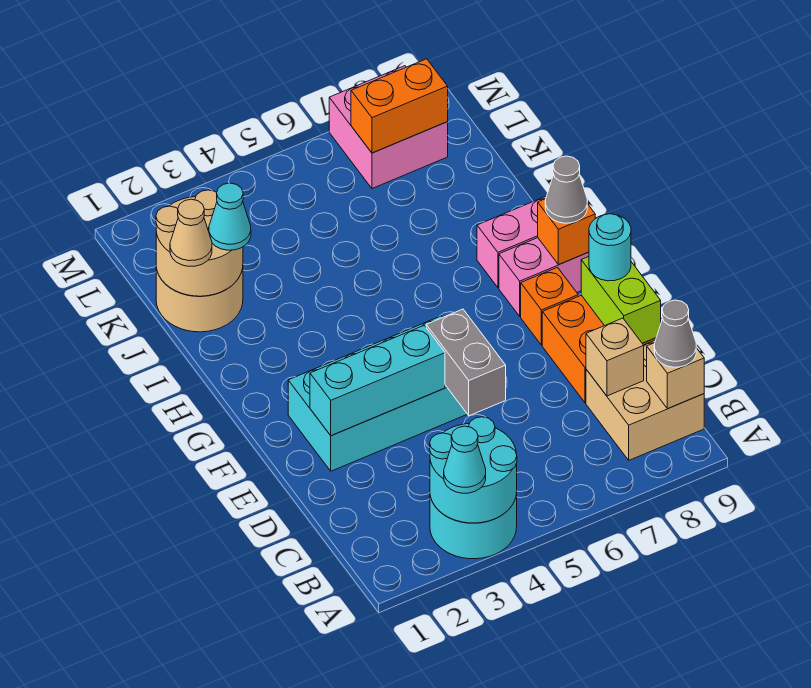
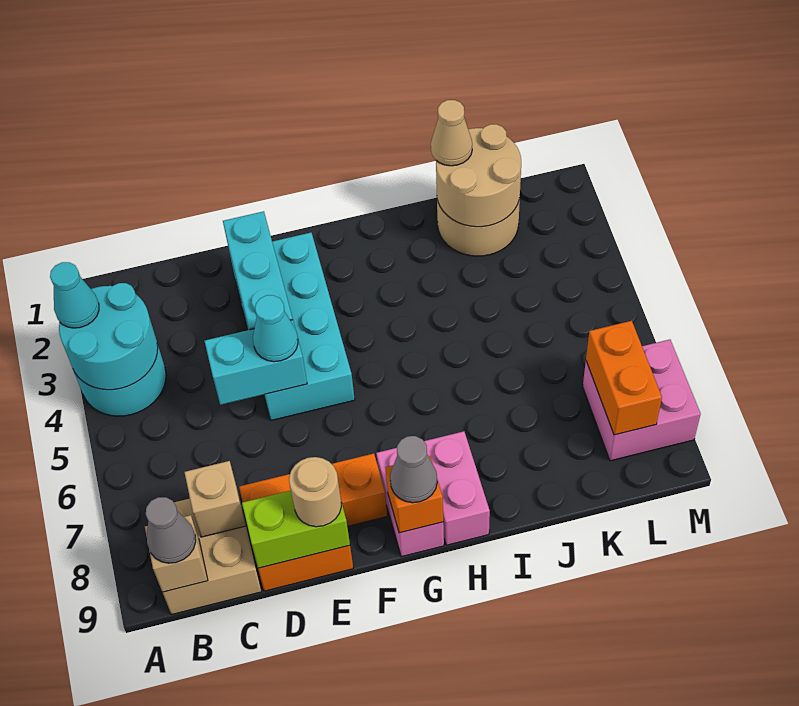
grey 1x2 brick [426,309,506,416] -> cyan 1x2 brick [205,320,307,405]
cyan 1x1 round brick [589,214,631,281] -> tan 1x1 round brick [289,457,341,527]
cyan 1x1 cone [209,183,251,250] -> cyan 1x1 cone moved to [253,295,298,362]

